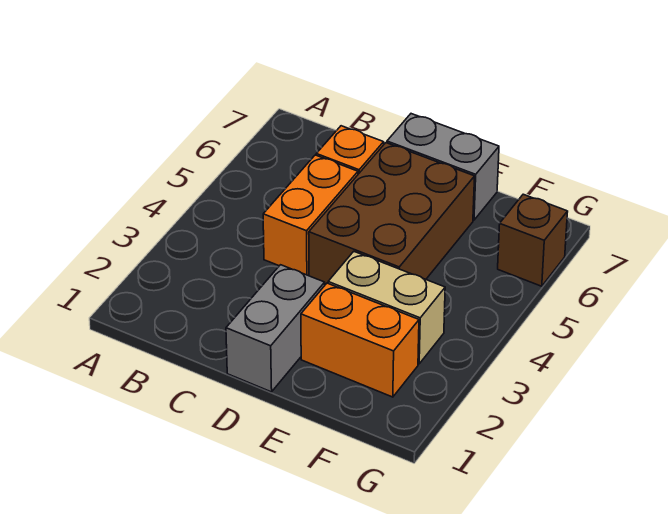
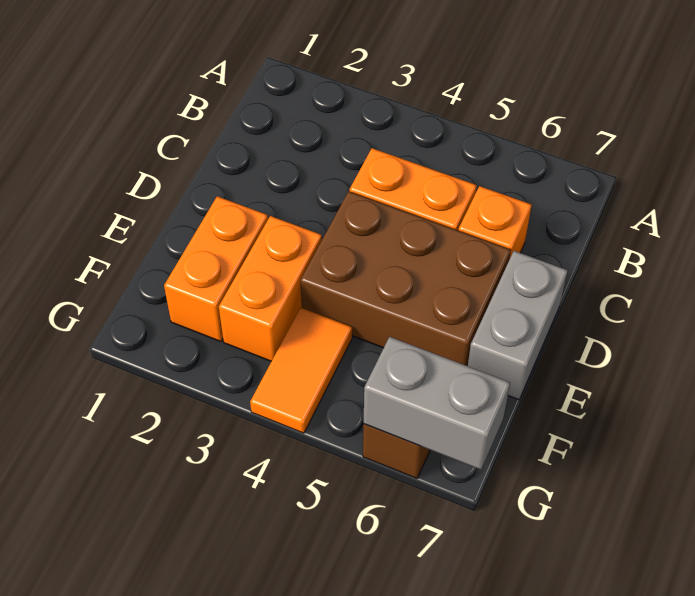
grey 1x2 brick [226,265,325,392] -> grey 1x2 brick moved to [364,337,510,470]
tan 1x2 brick [328,252,445,364] -> orange 1x2 brick [219,216,322,361]
none -> orange 1x2 tile [250,308,352,433]

